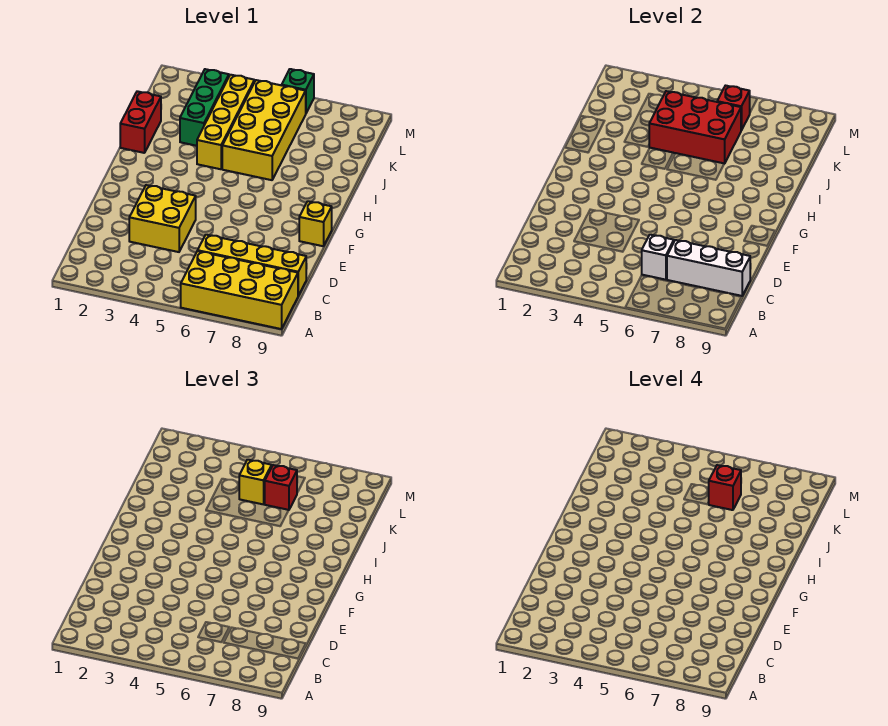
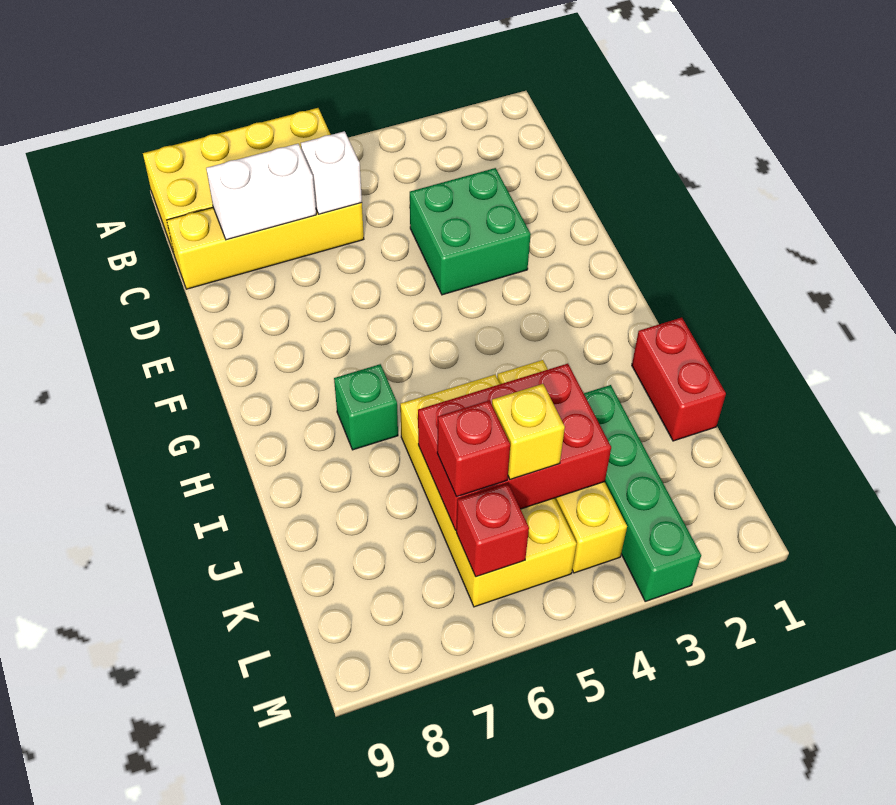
white 1x3 brick [667,240,750,296] -> white 1x2 brick [206,144,316,240]
yellow 2x2 brick [129,185,196,252] -> green 2x2 brick [410,168,531,295]
yellow 1x1 brick [299,201,332,246] -> none
green 1x3 brick [180,69,229,146] -> green 1x4 brick [584,385,701,601]
red 1x1 brick [709,465,741,510] -> none
green 1x1 brick [282,69,314,113] -> green 1x1 brick moved to [334,364,398,450]

